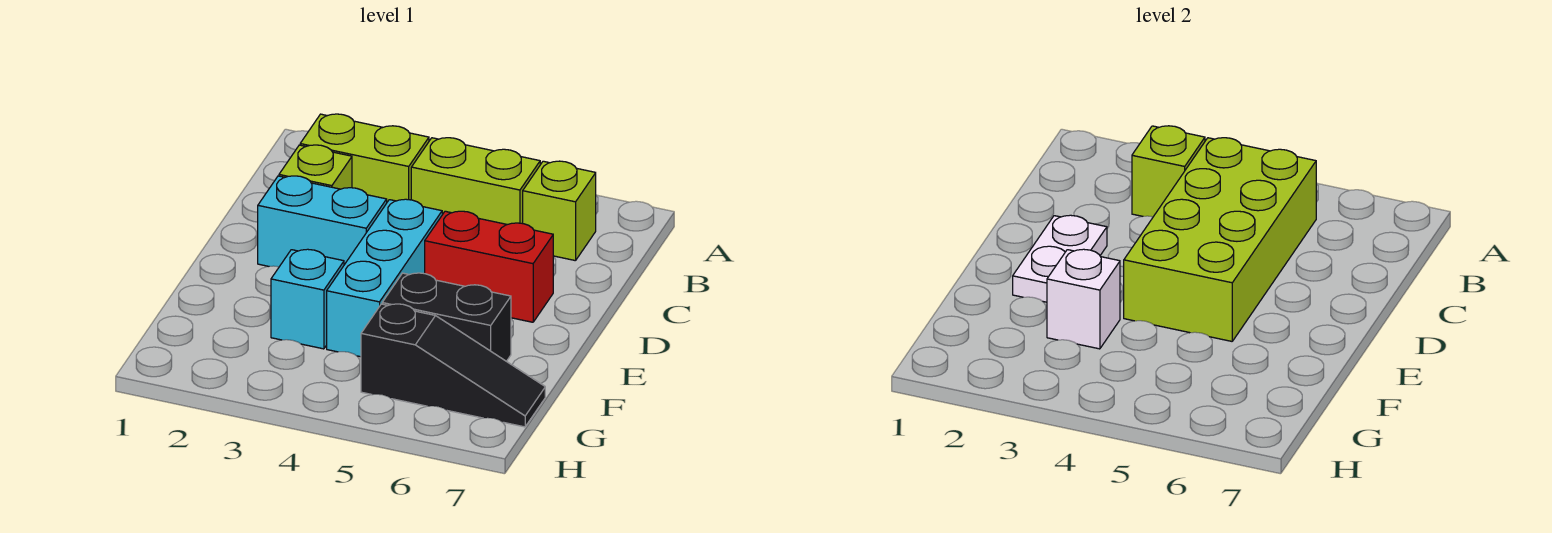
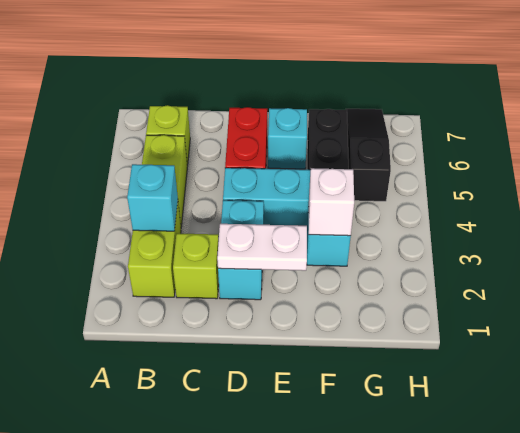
lime 1x1 brick [1132,126,1205,217] -> cyan 1x1 brick [127,164,178,231]
lime 2x4 brick [1124,138,1316,341] -> none
none -> cyan 1x1 brick [268,108,307,169]

